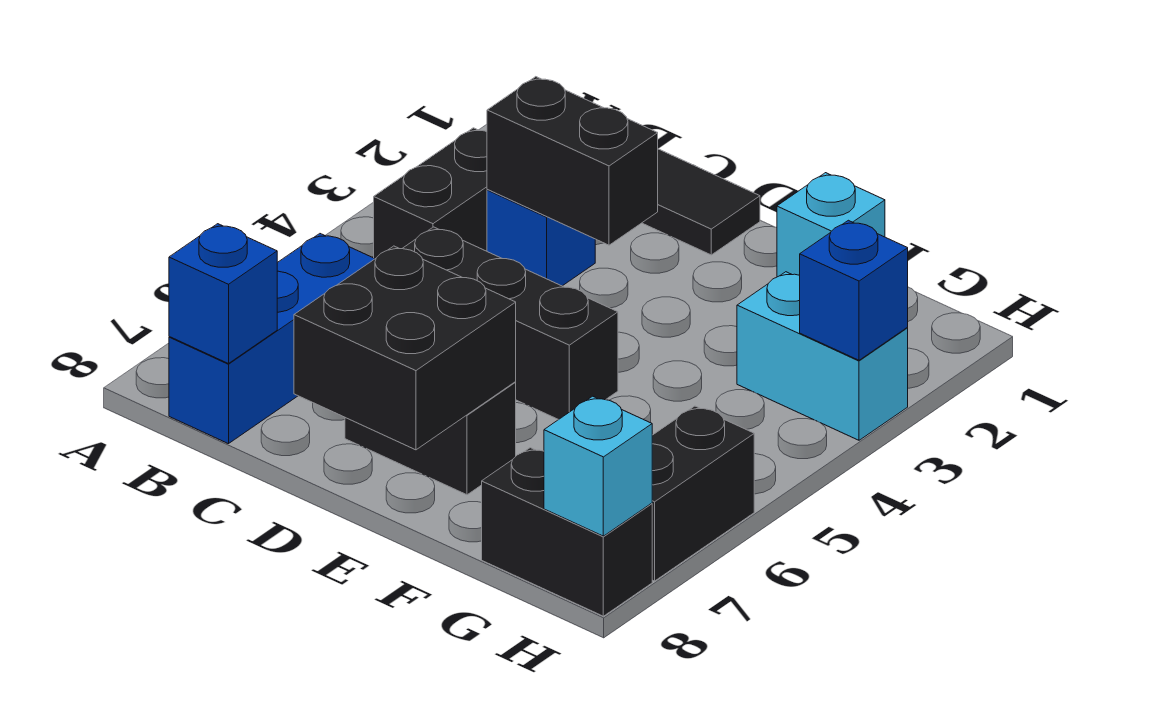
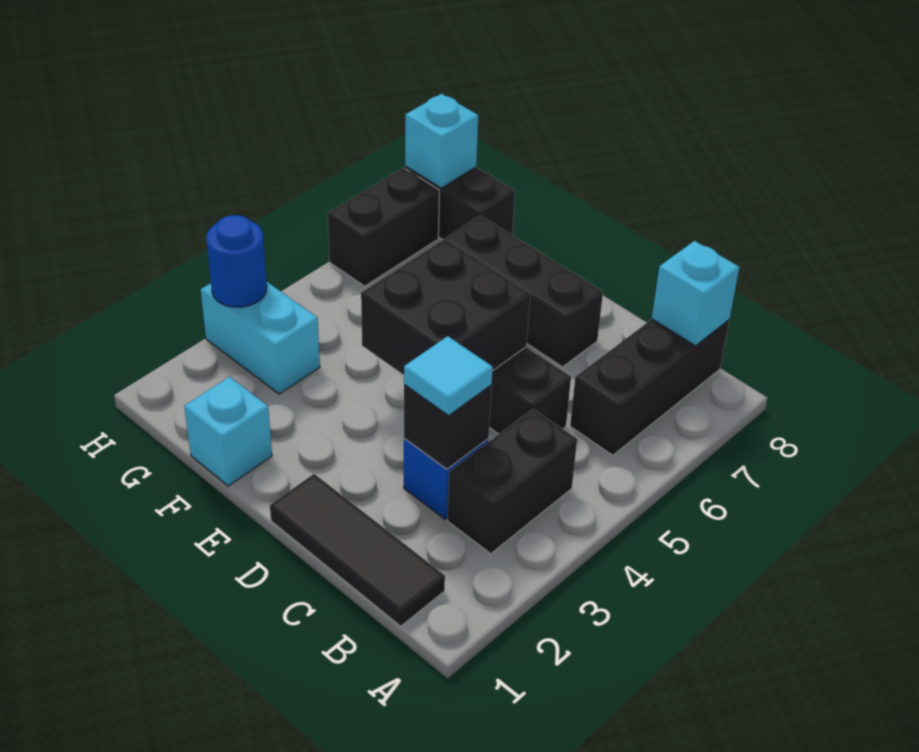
blue 1x3 brick [169,234,375,444] -> black 1x3 brick [570,319,729,455]
blue 1x1 brick [169,224,277,364] -> cyan 1x1 brick [652,241,739,346]
black 1x2 brick [487,77,658,245] -> black 1x1 brick [404,385,492,469]
none -> cyan 1x1 tile [404,336,493,416]
black 1x2 brick [345,382,516,495] -> black 1x3 brick [444,216,603,367]
black 2x2 brick [294,246,516,450] -> black 2x2 brick moved to [361,239,530,375]
blue 1x1 brick [800,220,908,360] -> blue 1x1 round brick [206,215,267,307]

